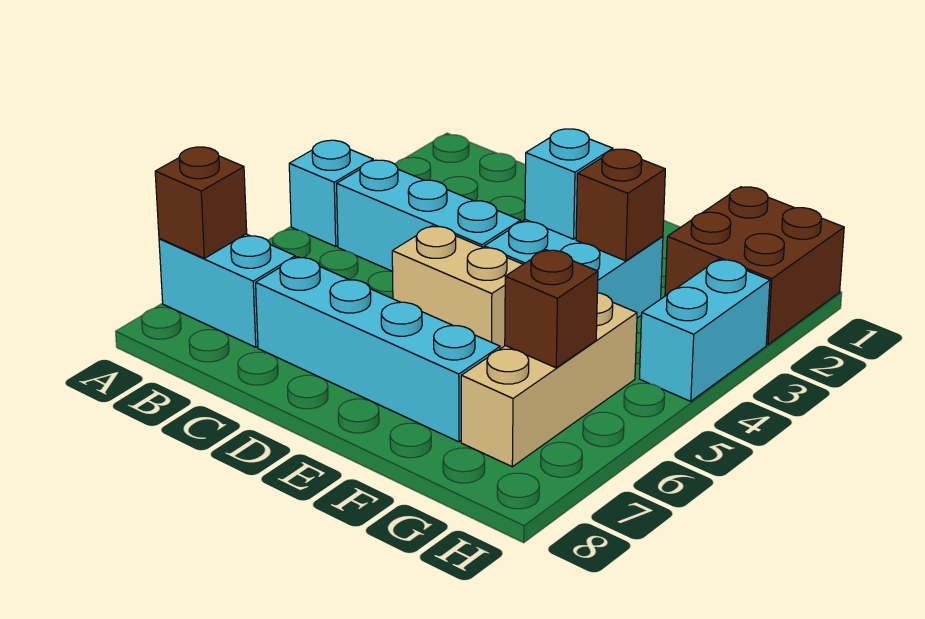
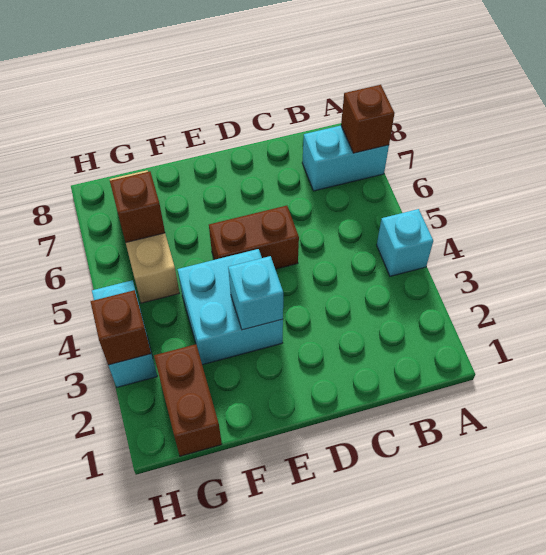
cyan 1x3 brick [337,160,521,271] -> none
cyan 1x4 brick [256,257,500,442] -> none
tan 1x2 brick [392,226,523,349] -> brown 1x2 brick [209,206,299,269]
brown 1x1 brick [576,149,665,261] -> brown 1x1 brick moved to [91,290,151,365]
brown 2x2 brick [665,187,844,345] -> brown 1x2 brick [154,344,222,456]

